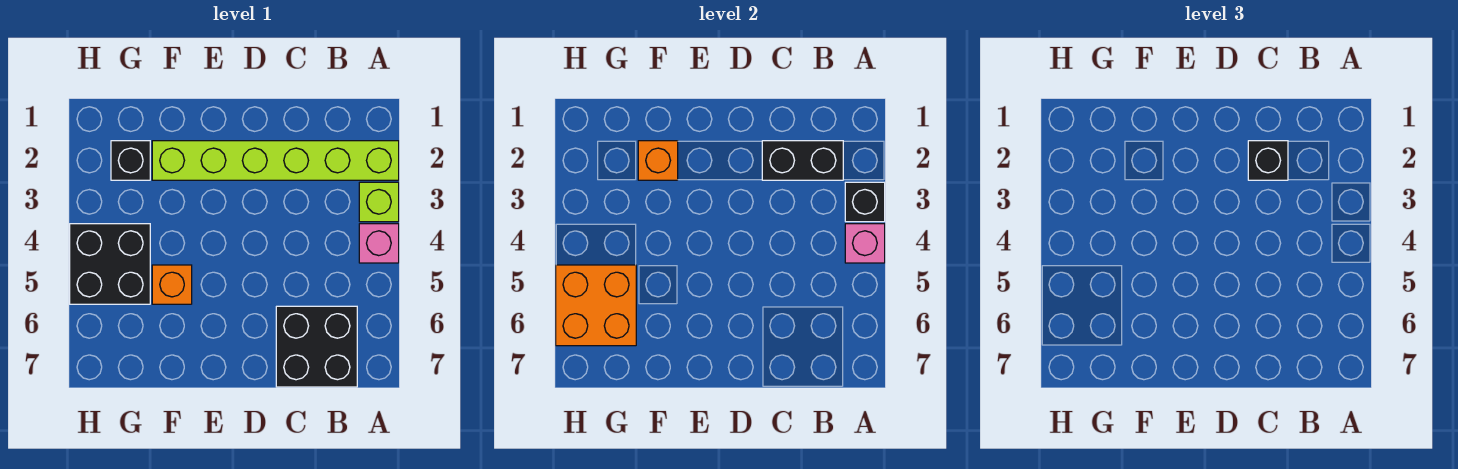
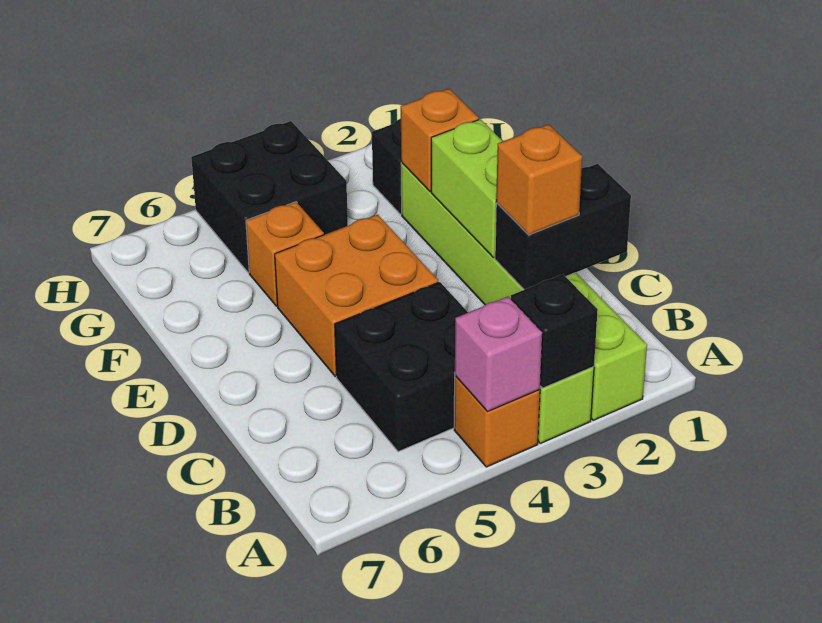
pink 1x1 brick [359,224,399,263] -> orange 1x1 brick [454,376,540,467]
black 1x2 brick [762,141,843,180] -> black 1x2 brick turned to [495,164,631,290]
black 2x2 brick [276,306,357,387] -> black 2x2 brick moved to [335,282,468,452]
black 1x1 brick [1248,141,1288,180] -> orange 1x1 brick [496,124,582,235]
none -> lime 1x2 brick [431,119,503,258]
orange 2x2 brick [556,265,636,346] -> orange 2x2 brick moved to [275,215,438,377]

